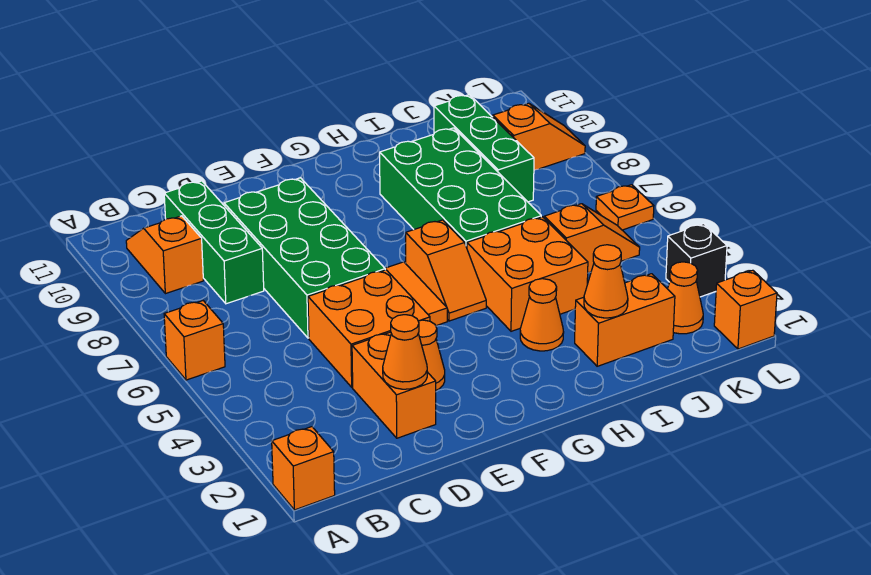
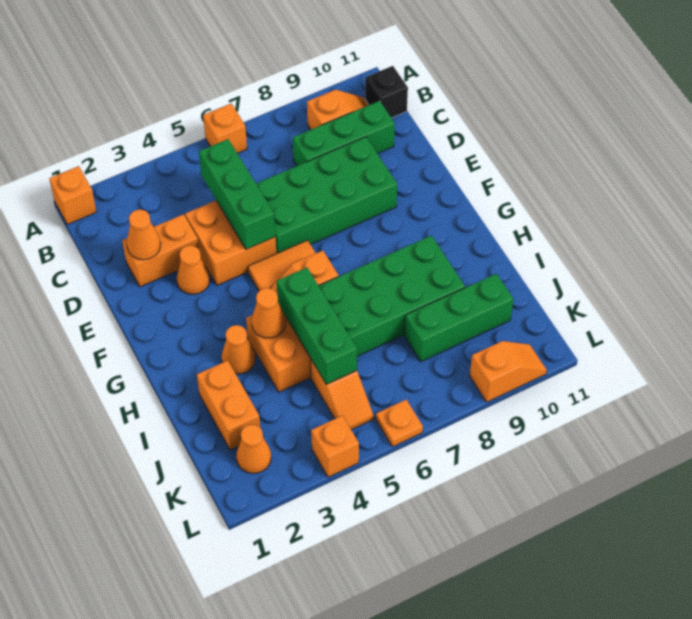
none -> green 1x3 brick [199,139,275,249]
none -> green 1x3 brick [277,268,357,384]
orange 1x1 cone [584,245,628,318] -> orange 1x1 cone moved to [252,288,286,338]
orange 1x2 slope [493,103,585,170] -> orange 1x2 slope turned to [470,341,547,402]
orange 1x1 brick [714,270,777,349] -> orange 1x1 brick moved to [311,416,359,477]
black 1x1 brick [666,224,727,297] -> black 1x1 brick moved to [365,66,408,118]

